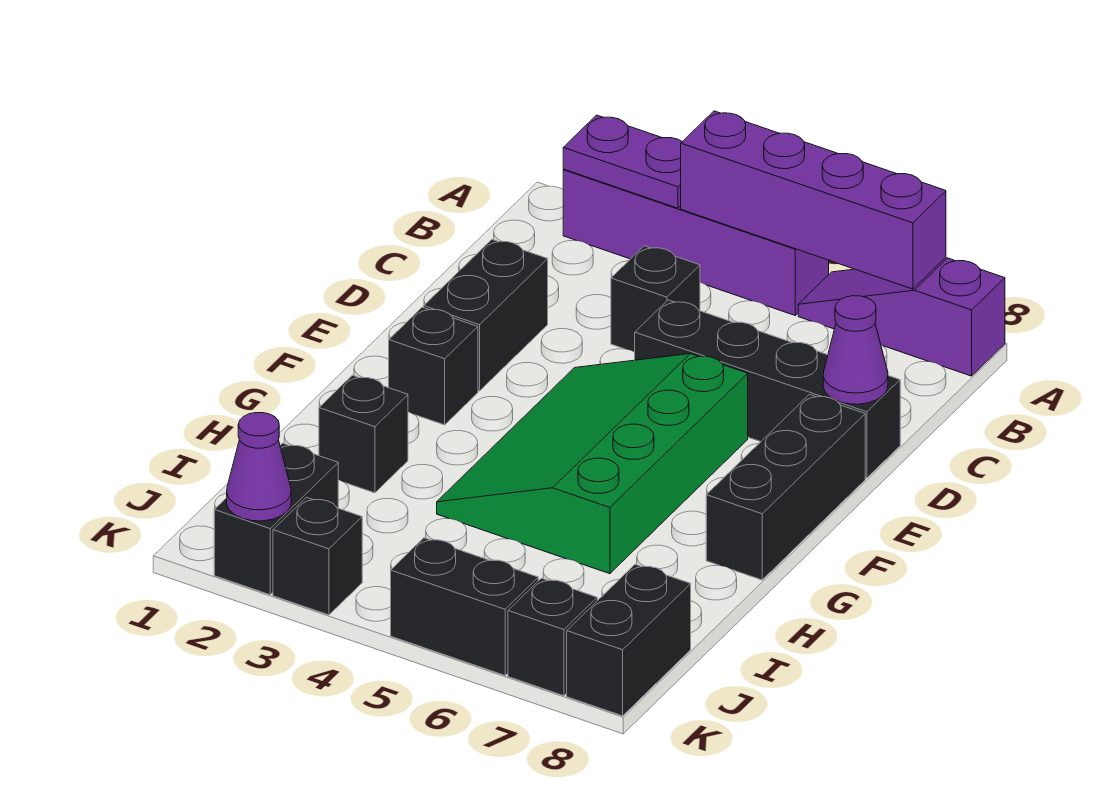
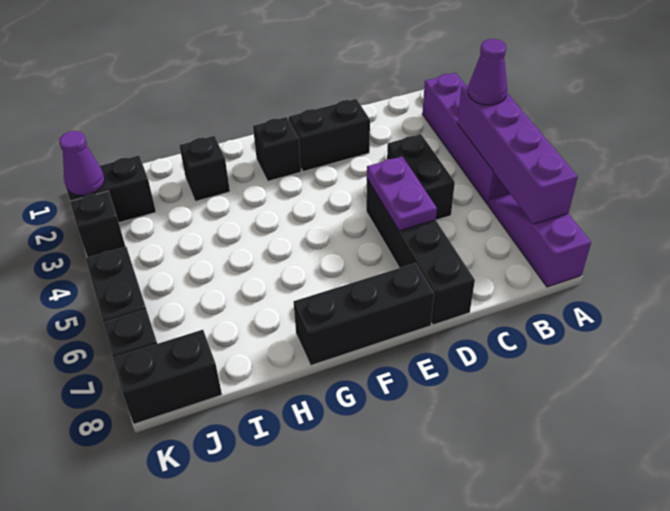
purple 1x2 plate [563,115,682,208] -> purple 1x2 plate moved to [367,156,437,231]
black 1x1 brick [611,246,700,352] -> black 1x2 brick [387,134,455,220]
purple 1x1 cone [823,296,888,404] -> purple 1x1 cone moved to [468,39,507,105]
green 3x4 slope [437,354,748,574] -> none

